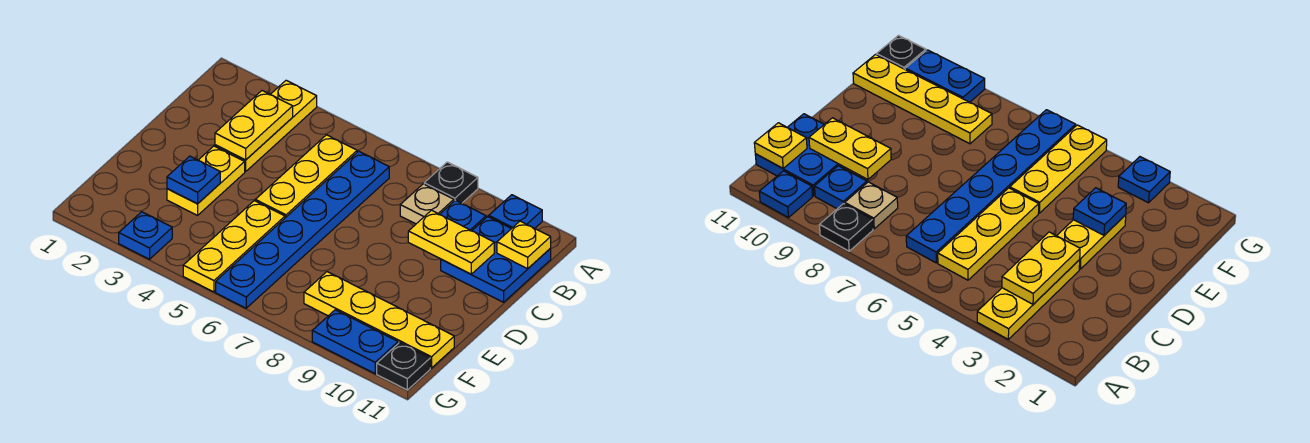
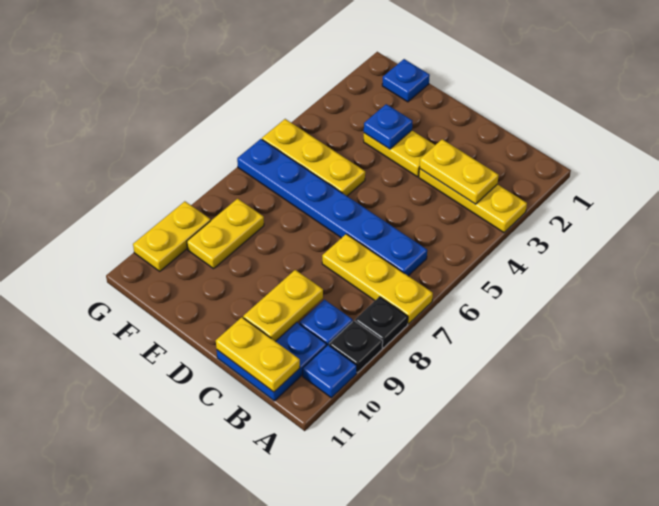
yellow 1x3 plate [255,135,357,218] -> yellow 1x3 plate moved to [322,234,433,324]
tan 1x1 plate [400,184,454,224] -> none
yellow 1x1 plate [497,221,551,269] -> yellow 1x2 plate [216,317,300,392]
yellow 1x4 plate [304,272,454,368] -> yellow 1x2 plate [187,199,264,269]
blue 1x1 plate [119,212,172,259] -> blue 1x1 plate moved to [382,59,430,102]
blue 1x2 plate [312,310,398,374] -> yellow 1x2 plate [133,201,211,271]
black 1x1 plate [377,342,430,390] -> black 1x1 plate moved to [329,321,383,372]

